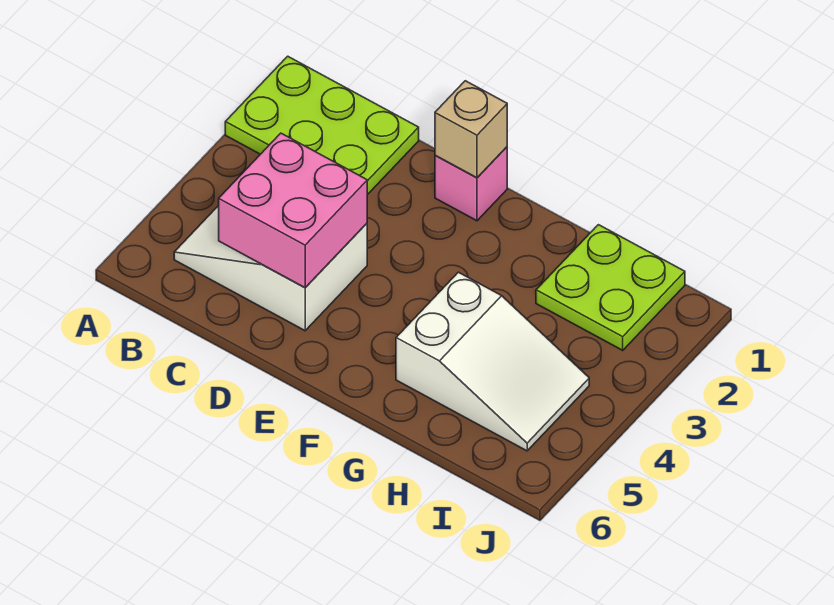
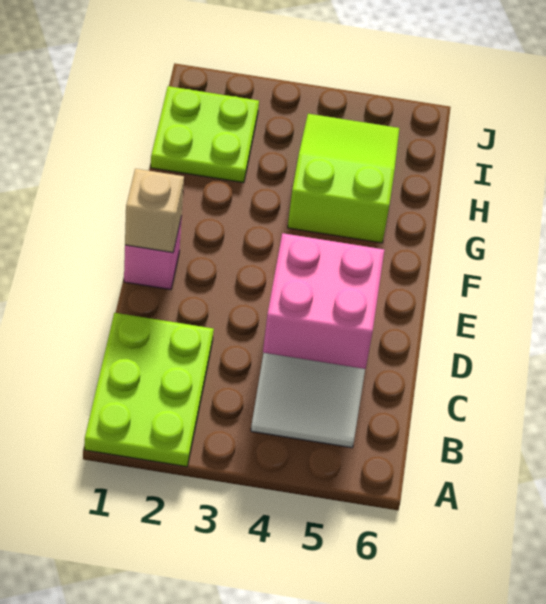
white 2x3 slope [396,272,589,451] -> lime 2x3 slope [288,114,399,243]

